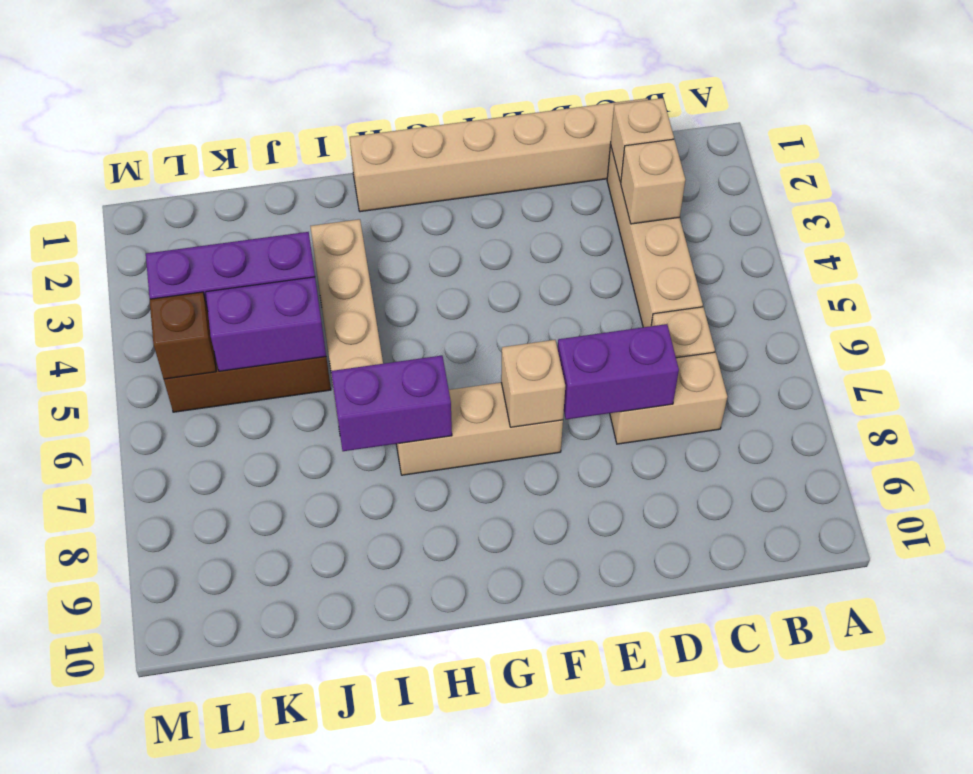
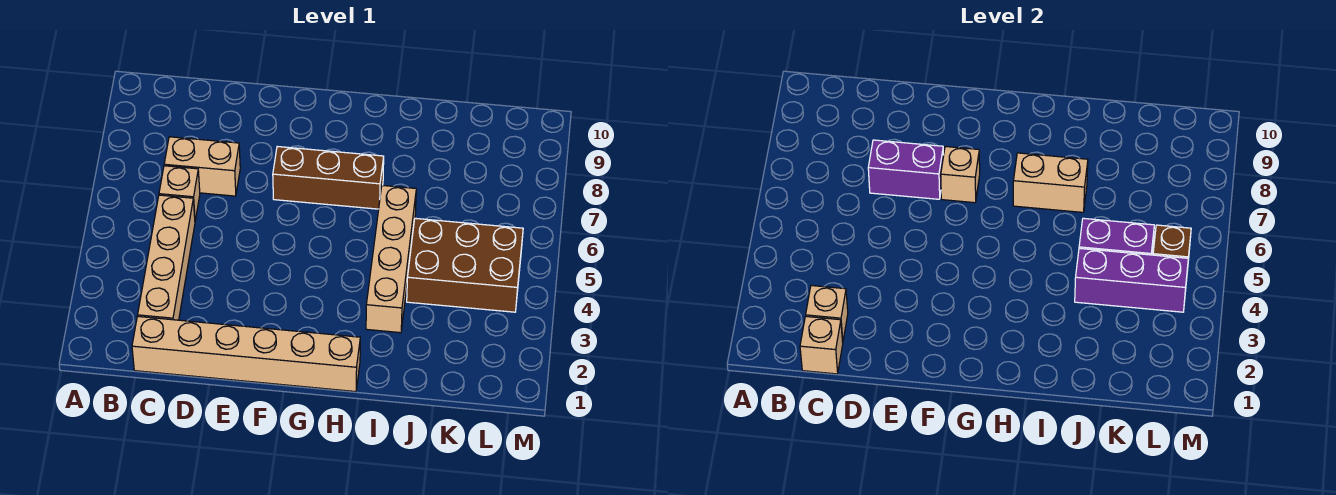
tan 1x1 brick [621,139,685,224] -> tan 1x1 brick moved to [800,316,843,374]
tan 1x3 brick [396,383,563,475] -> brown 1x3 brick [273,146,384,209]
purple 1x2 brick [331,356,452,451] -> tan 1x2 brick [1013,153,1088,212]

